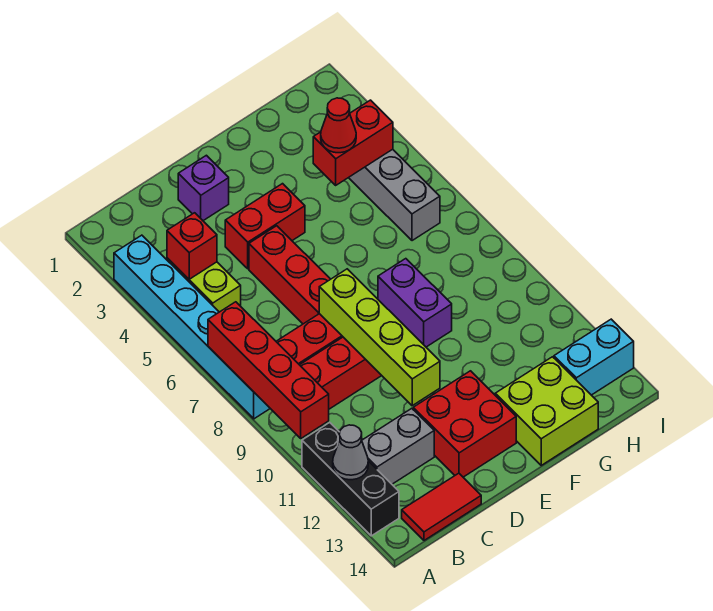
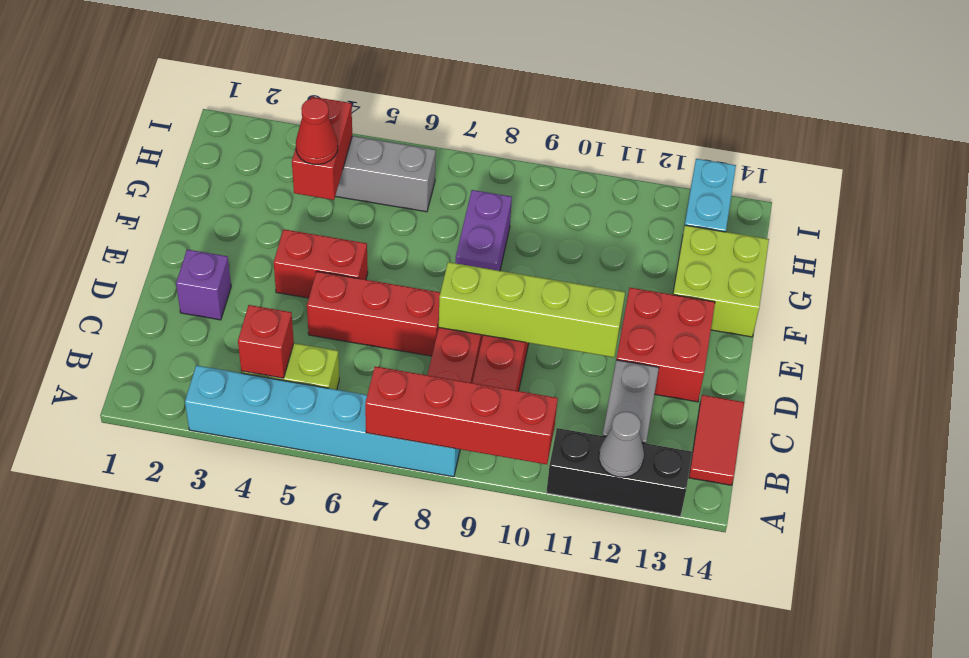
red 1x2 brick [225,184,305,269] -> red 1x2 brick turned to [274,229,368,298]
purple 1x2 brick [378,259,452,347] -> purple 1x2 brick turned to [455,190,512,271]

